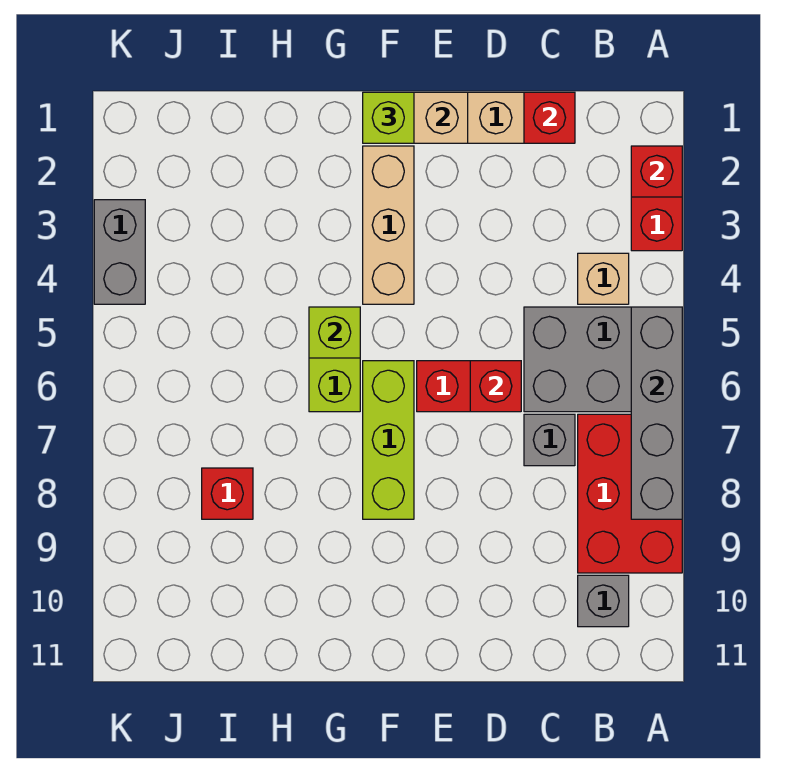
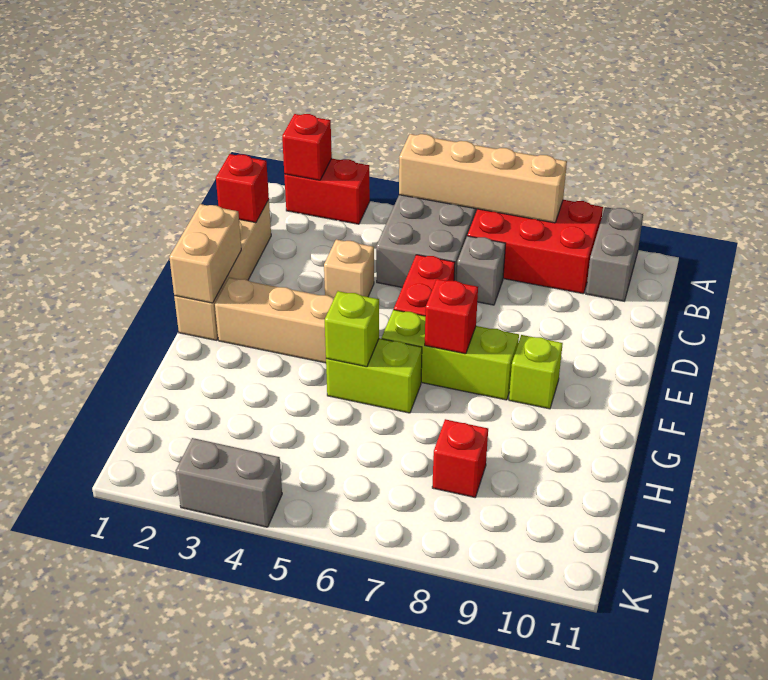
grey 1x4 brick [631,307,682,519] -> tan 1x4 brick [399,134,567,223]
tan 1x1 brick [578,253,629,304] -> tan 1x1 brick moved to [324,240,374,298]
grey 1x1 brick [578,575,629,627] -> grey 1x2 brick [586,207,643,301]
red 1x1 brick [470,361,521,412] -> red 1x1 brick moved to [425,279,478,354]
lime 1x1 brick [363,92,414,143] -> lime 1x1 brick moved to [509,335,563,409]

